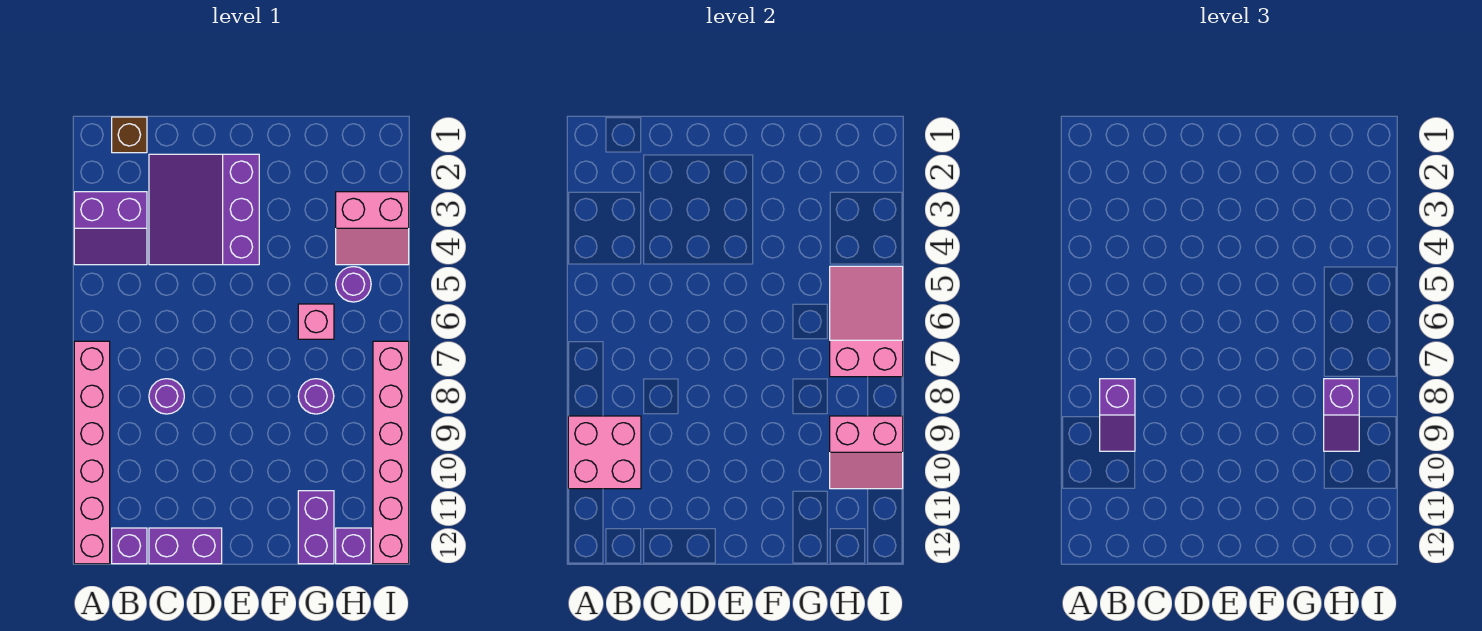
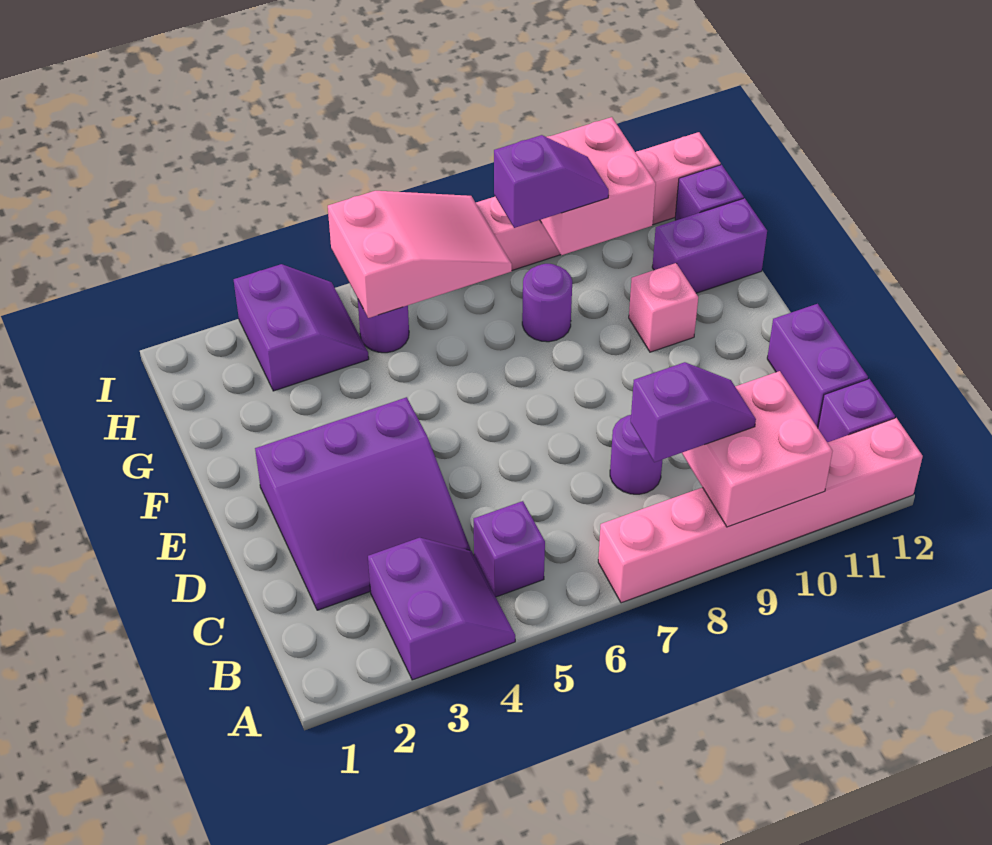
brown 1x1 brick [112,117,147,153] -> none
none -> purple 1x1 brick [474,501,545,597]
pink 1x1 brick [298,304,334,339] -> pink 1x1 brick moved to [629,263,698,352]
pink 2x2 slope [336,192,409,265] -> purple 2x2 slope [234,264,369,391]
pink 2x3 slope [830,266,903,377] -> pink 2x3 slope turned to [328,191,512,318]
pink 2x2 slope [830,416,903,489] -> pink 2x2 brick [540,117,656,255]

